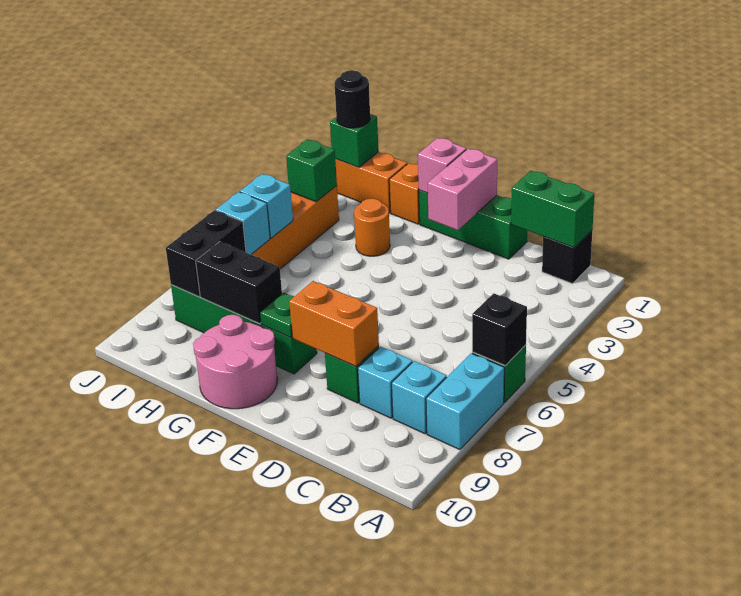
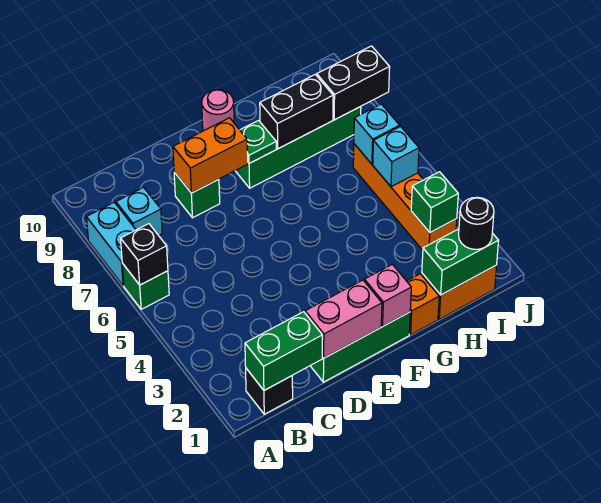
cyan 1x1 brick [358,347,412,418] -> none
pink 1x2 brick [428,149,497,230] -> pink 1x2 brick turned to [305,280,382,358]
pink 2x2 round brick [193,315,277,409] -> pink 1x1 round brick [202,90,234,131]
orange 1x1 round brick [354,199,390,256] -> none
green 1x1 brick [330,114,379,167] -> green 1x2 brick [422,229,499,295]
black 1x2 brick [166,210,246,297] -> black 1x2 brick turned to [317,46,390,120]

